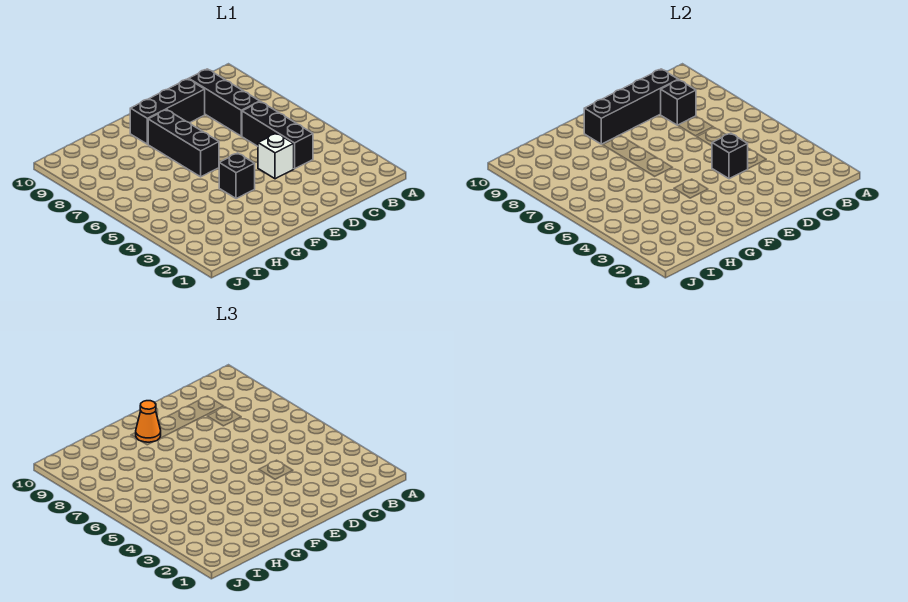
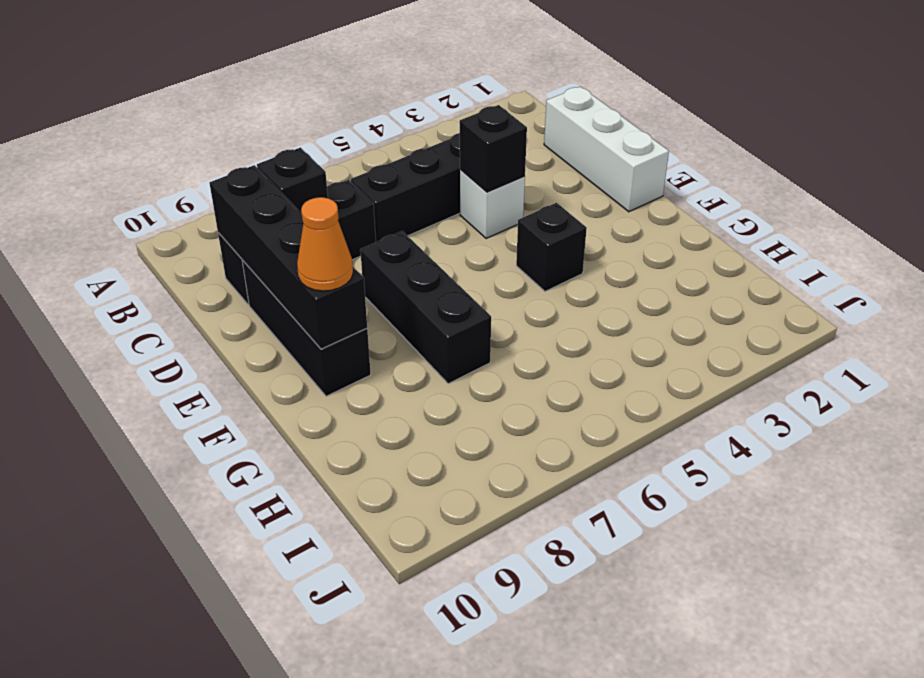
none -> white 1x3 brick [544,87,669,212]
black 1x3 brick [148,110,219,177] -> black 1x3 brick turned to [360,231,491,384]

